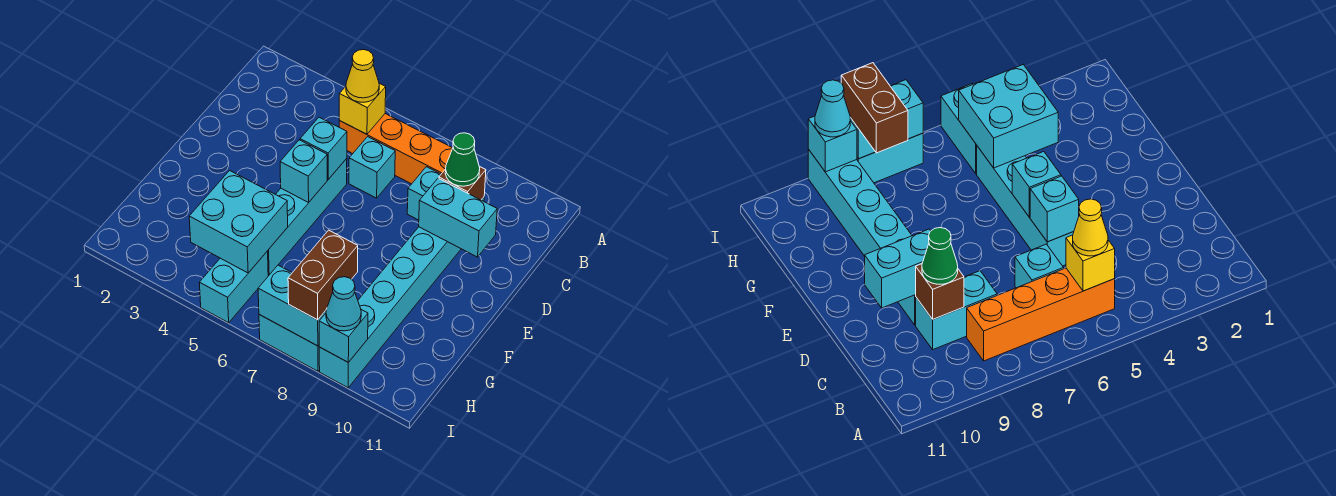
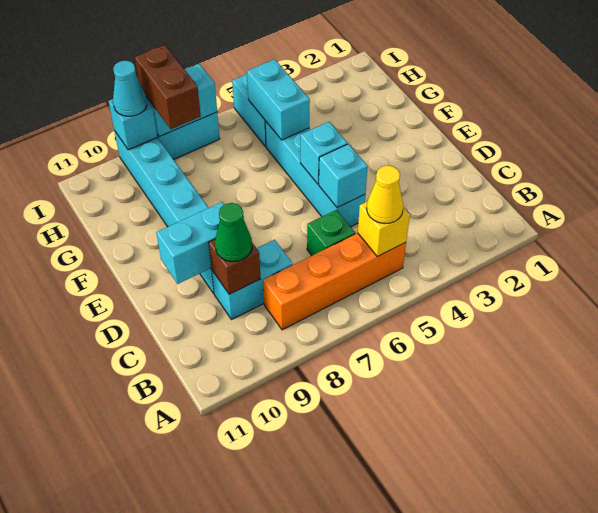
cyan 1x1 brick [349,137,395,198] -> green 1x1 brick [307,210,355,256]
cyan 2x2 brick [189,171,288,273] -> cyan 1x2 brick [247,59,310,140]

